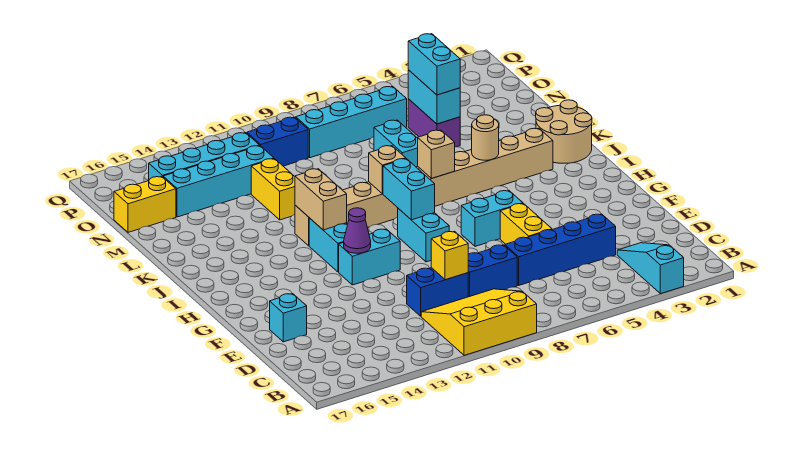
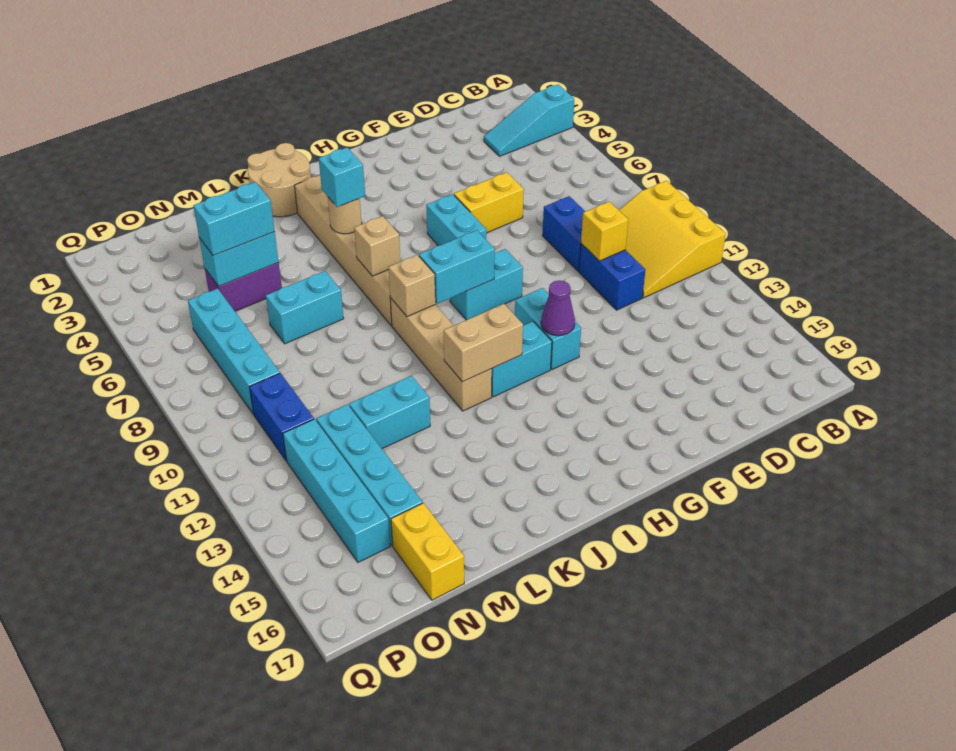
blue 1x4 brick [505,214,616,285] -> none
cyan 1x1 brick [270,294,307,342] -> cyan 1x1 brick moved to [319,148,365,207]
yellow 1x2 brick [251,159,295,220] -> cyan 1x2 brick [349,376,430,449]

